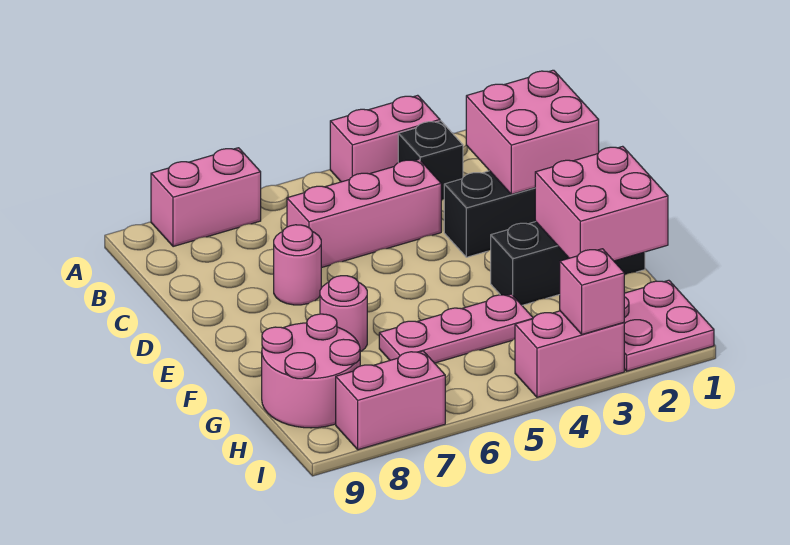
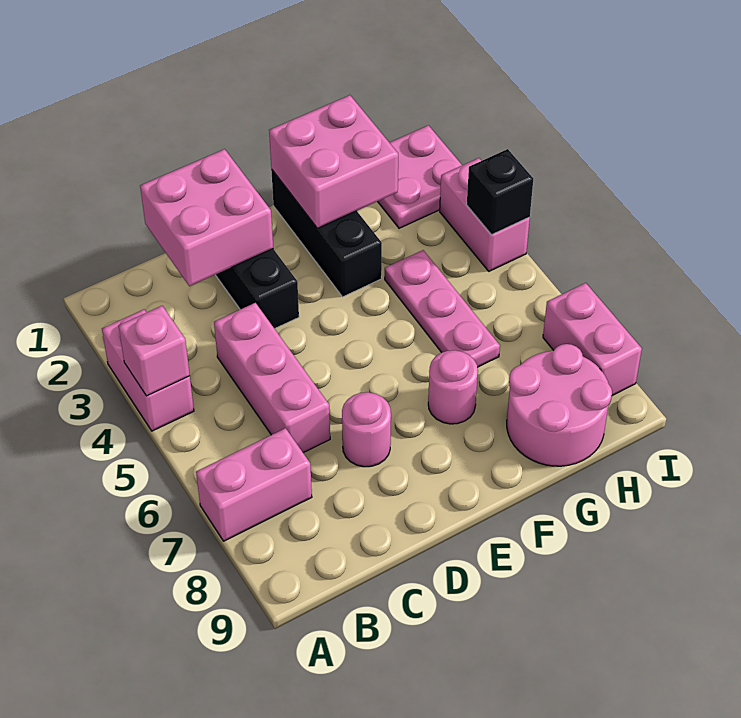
pink 1x2 brick [151,148,261,247] -> pink 1x2 brick turned to [196,428,312,541]
black 1x1 brick [398,121,463,201] -> black 1x1 brick moved to [467,149,533,235]
pink 1x1 brick [560,249,624,334] -> pink 1x1 brick moved to [119,306,190,396]

